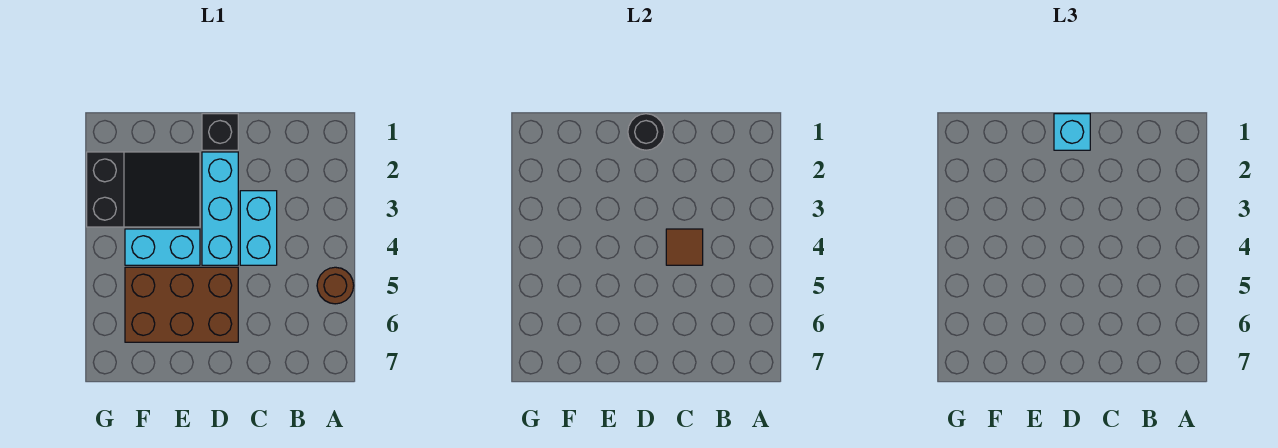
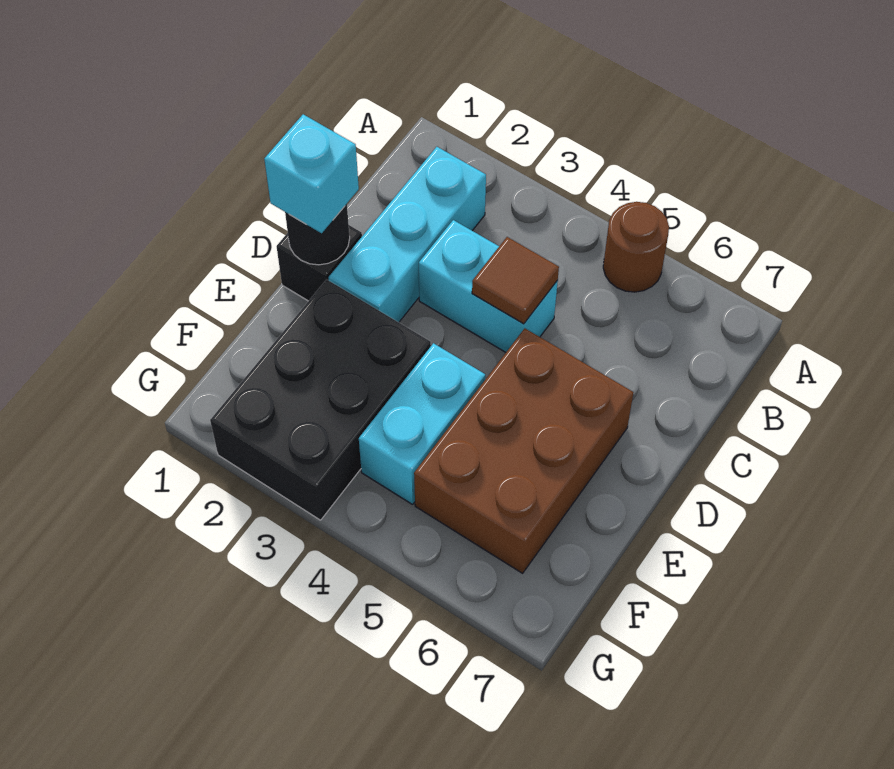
cyan 1x3 brick [202,152,238,265] -> cyan 1x3 brick turned to [329,147,486,322]
black 2x3 slope [87,152,200,227] -> black 2x3 brick [210,279,431,520]

